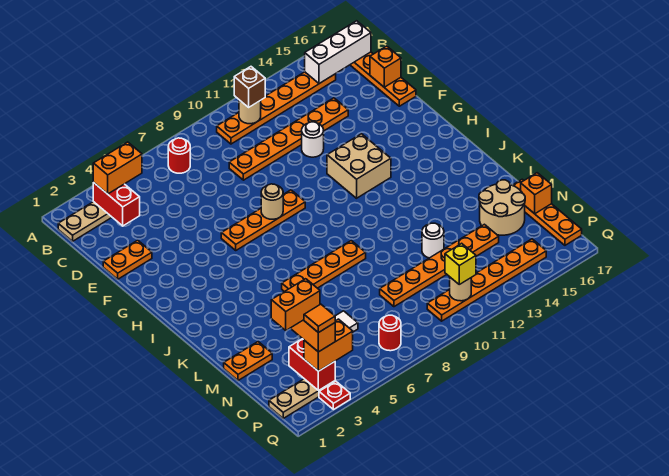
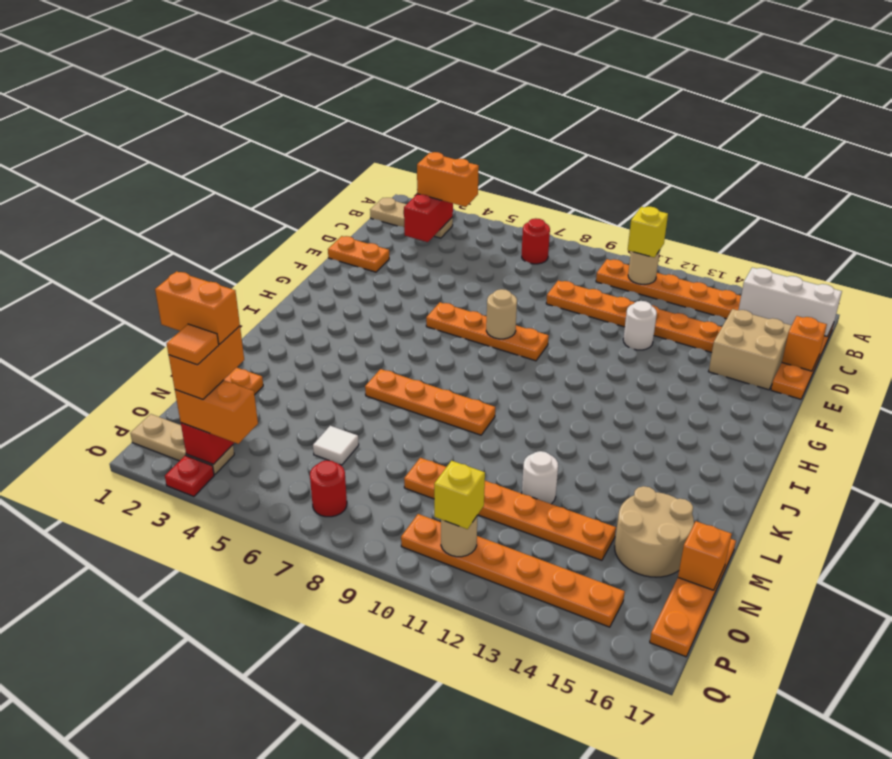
brown 1x1 brick [234,67,265,107] -> yellow 1x1 brick [628,207,668,257]
tan 2x2 brick [327,134,391,198] -> tan 2x2 brick moved to [709,309,792,390]

